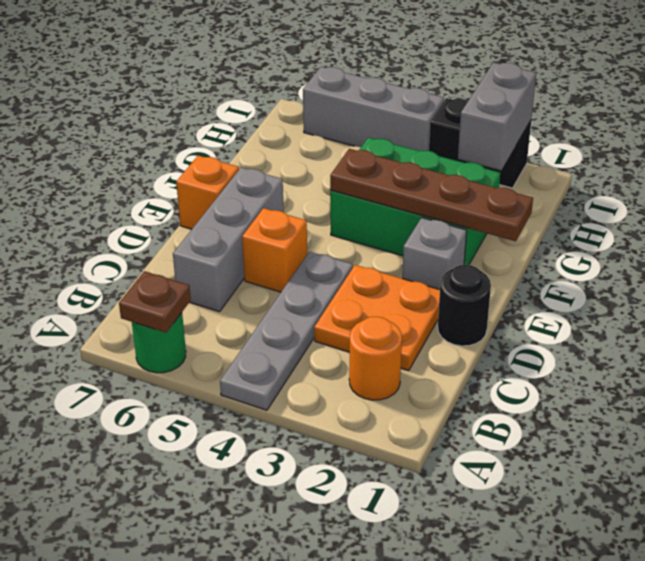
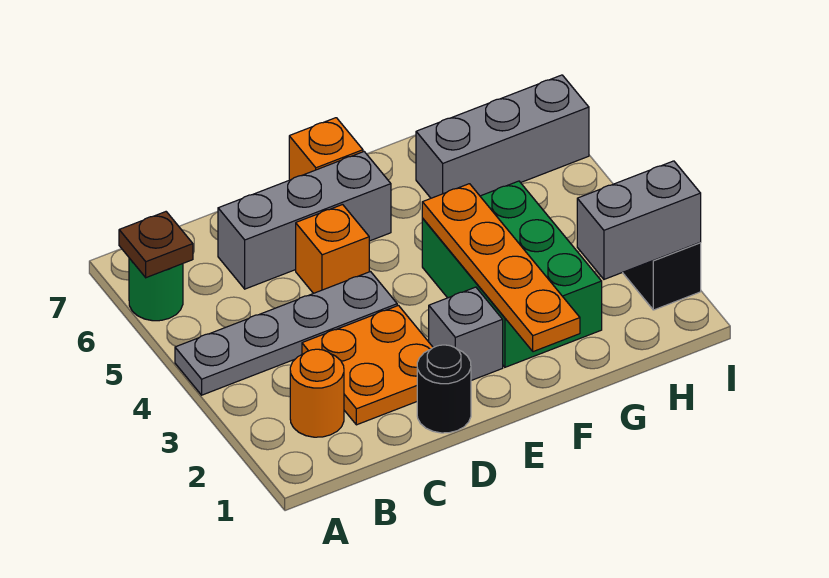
brown 1x4 plate [330,149,533,241] -> orange 1x4 plate [422,184,580,352]
grey 1x3 brick [303,67,444,151] -> grey 1x3 brick turned to [416,75,589,198]

